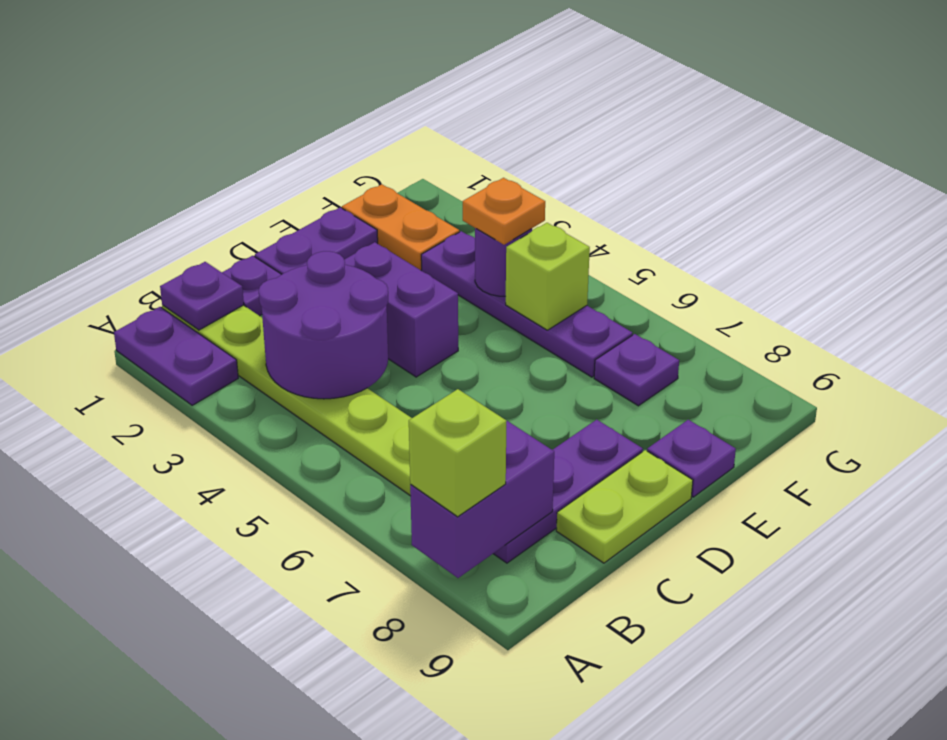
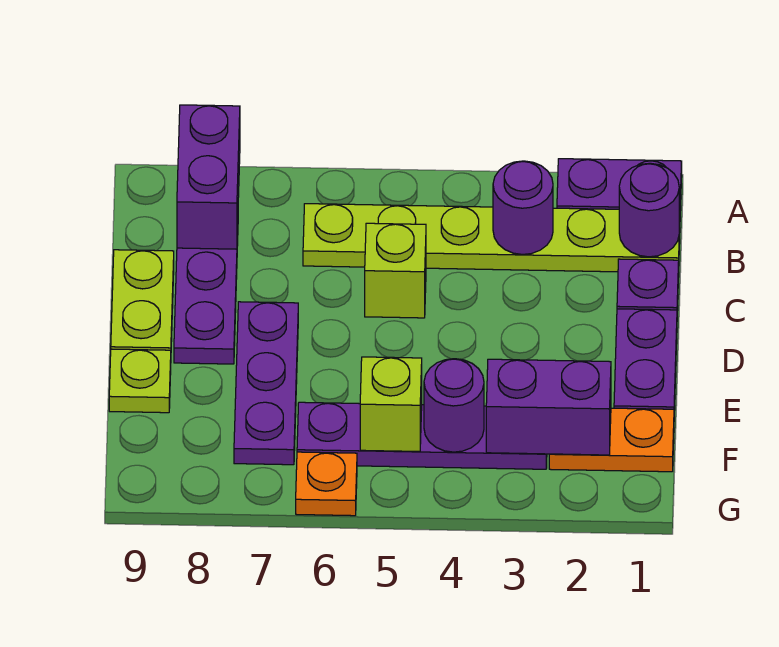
lime 1x1 brick [409,389,507,517] -> lime 1x1 brick moved to [365,223,426,318]
purple 1x1 plate [160,262,244,330] -> purple 1x1 round brick [619,163,679,257]
purple 2x2 round brick [259,251,388,399] -> purple 1x1 round brick [493,161,553,254]
purple 1x2 brick [344,242,458,377] -> purple 1x2 brick moved to [486,359,611,455]
purple 1x1 plate [647,420,736,497] -> lime 1x1 plate [109,349,171,413]
orange 1x1 plate [463,178,545,245] -> orange 1x1 plate moved to [296,452,357,516]
purple 1x1 plate [594,334,679,406] -> purple 1x3 plate [234,302,298,465]

